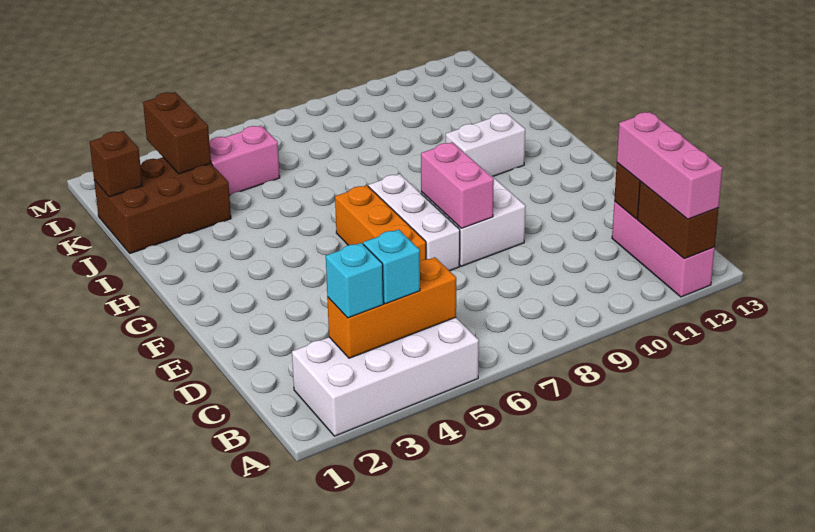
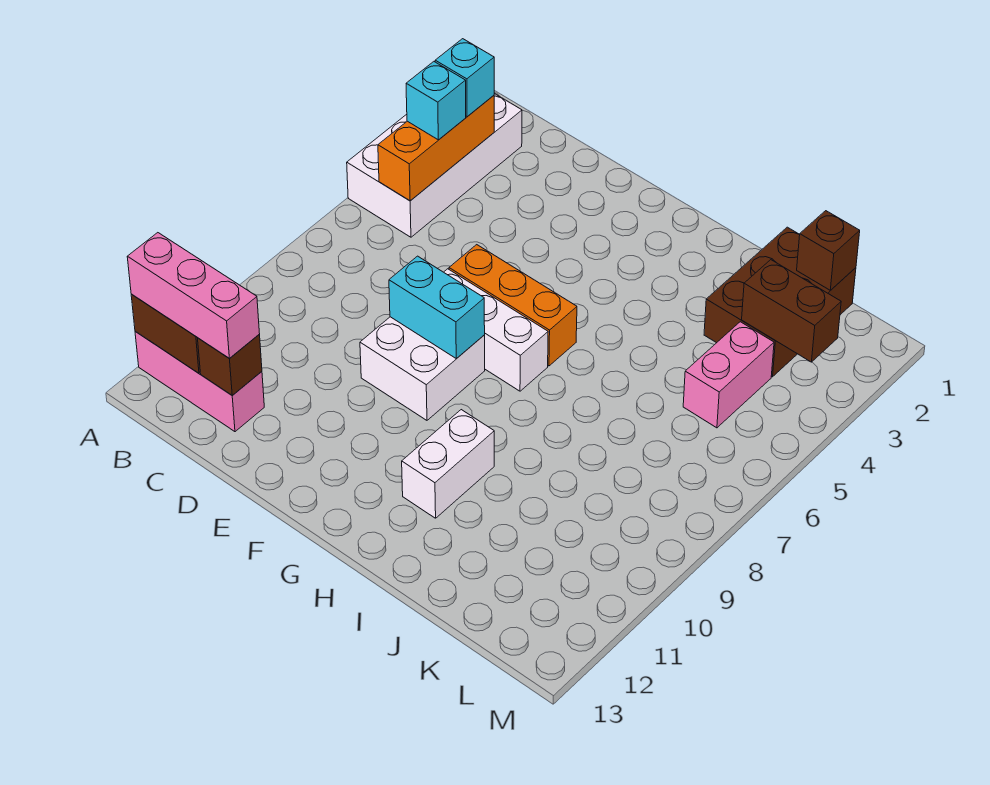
pink 1x2 brick [421,142,494,228] -> cyan 1x2 brick [389,256,485,359]

